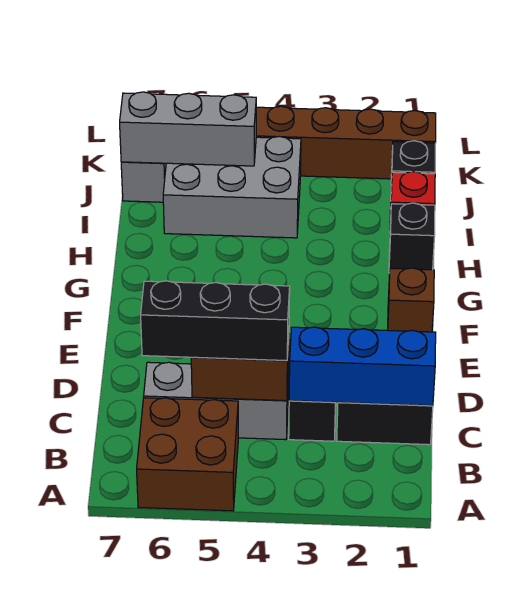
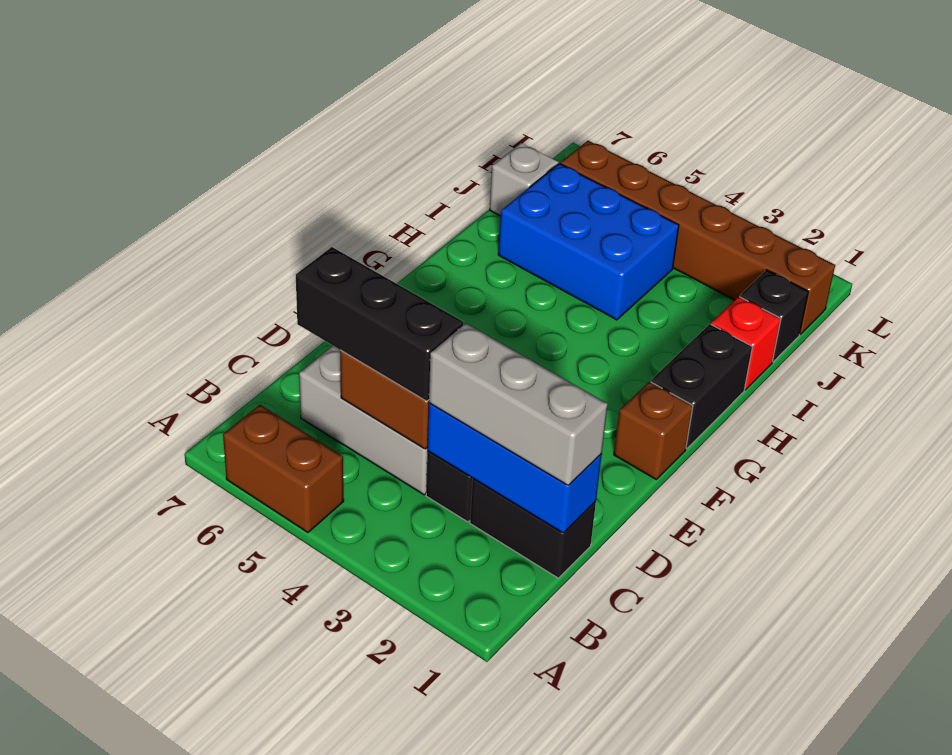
brown 2x2 brick [137,398,238,511] -> brown 1x2 brick [223,405,344,532]
black 1x1 brick [389,203,435,273] -> black 1x2 brick [651,324,752,449]
grey 2x3 brick [163,136,301,238] -> blue 2x3 brick [498,164,679,320]
grey 1x3 brick [120,92,256,166] -> grey 1x3 brick moved to [429,323,608,485]

